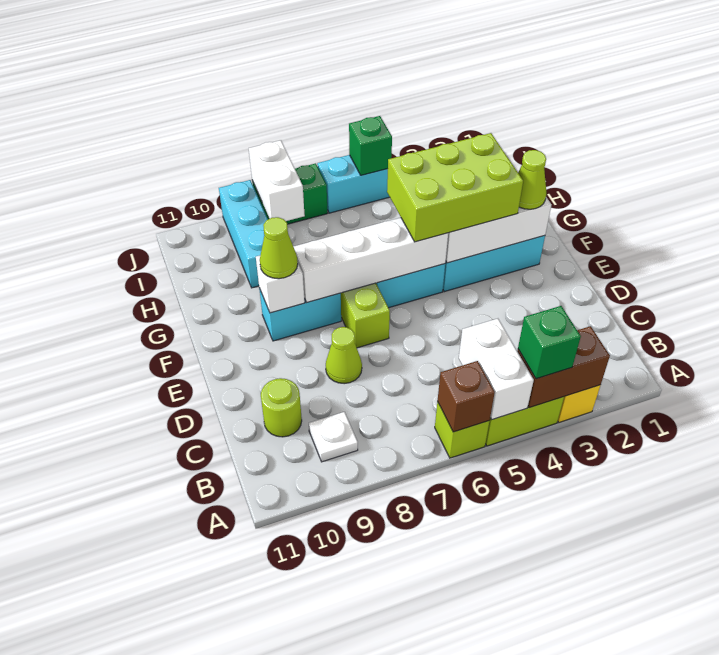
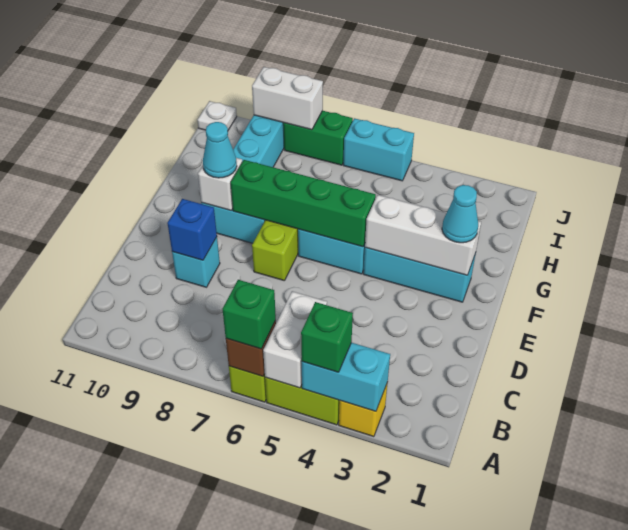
brown 1x2 brick [517,326,610,407] -> cyan 1x2 brick [302,343,390,411]
white 1x1 plate [309,412,358,462] -> white 1x1 plate moved to [198,101,237,130]
lime 1x1 round brick [261,378,302,437] -> none
lime 1x1 cone [326,327,362,384] -> none
none -> cyan 1x1 brick [172,237,220,287]
none -> blue 1x1 brick [167,199,217,260]
lime 1x1 cone [518,150,546,209] -> cyan 1x1 cone [442,185,478,243]
lime 2x3 brick [387,133,523,242] -> none
white 1x4 brick [293,218,448,303] -> green 1x4 brick [231,160,376,247]
lime 1x1 cone [260,217,298,279] -> cyan 1x1 cone [203,122,237,178]
white 1x2 brick [249,140,305,221] -> white 1x2 brick turned to [252,67,323,130]
green 1x1 brick [349,116,392,175] -> green 1x1 brick moved to [223,280,276,349]

